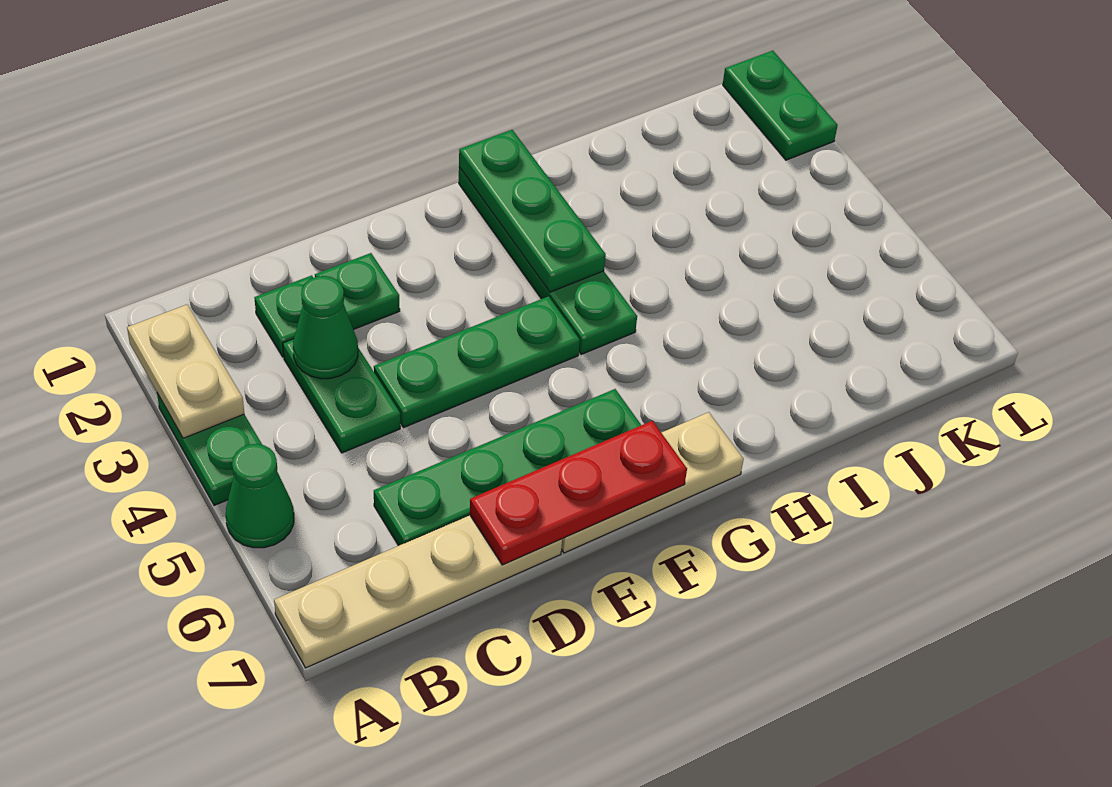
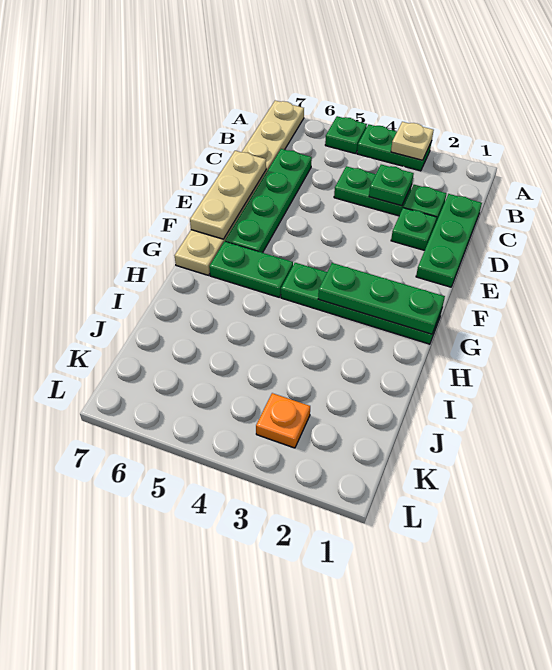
tan 1x2 plate [127,305,244,438] -> tan 1x1 plate [391,122,434,160]
green 1x1 cone [226,444,294,548] -> green 1x1 plate [325,116,367,153]
green 1x1 cone [293,276,358,379] -> green 1x1 plate [369,165,414,206]
green 1x3 plate [374,296,580,428] -> green 1x3 plate moved to [416,194,482,287]
red 1x3 plate [470,421,687,565] -> tan 1x3 plate [190,151,266,239]
none -> orange 1x1 plate [256,393,310,448]
green 1x2 plate [723,51,838,160] -> green 1x2 plate moved to [209,241,293,297]

